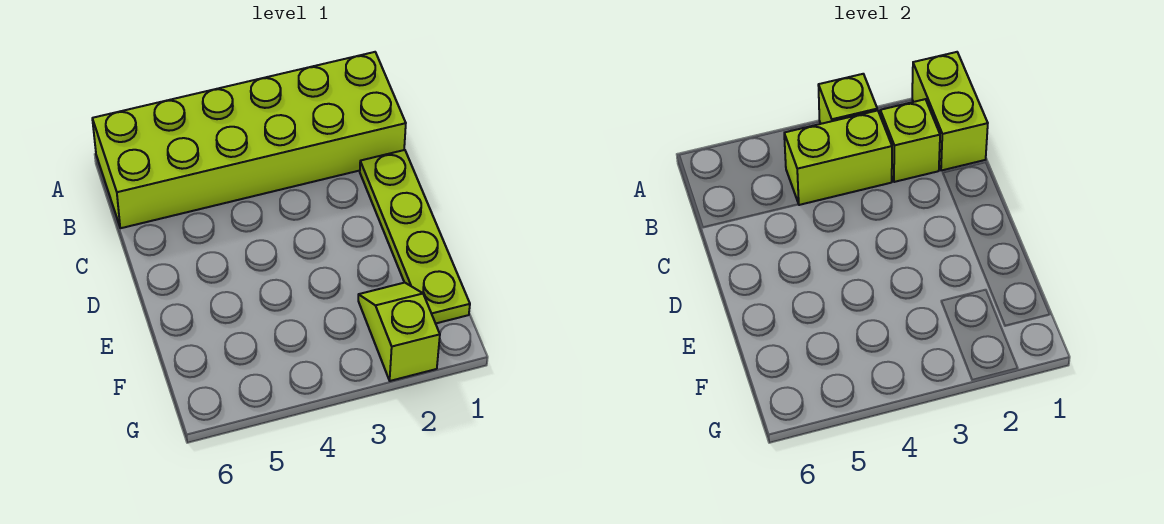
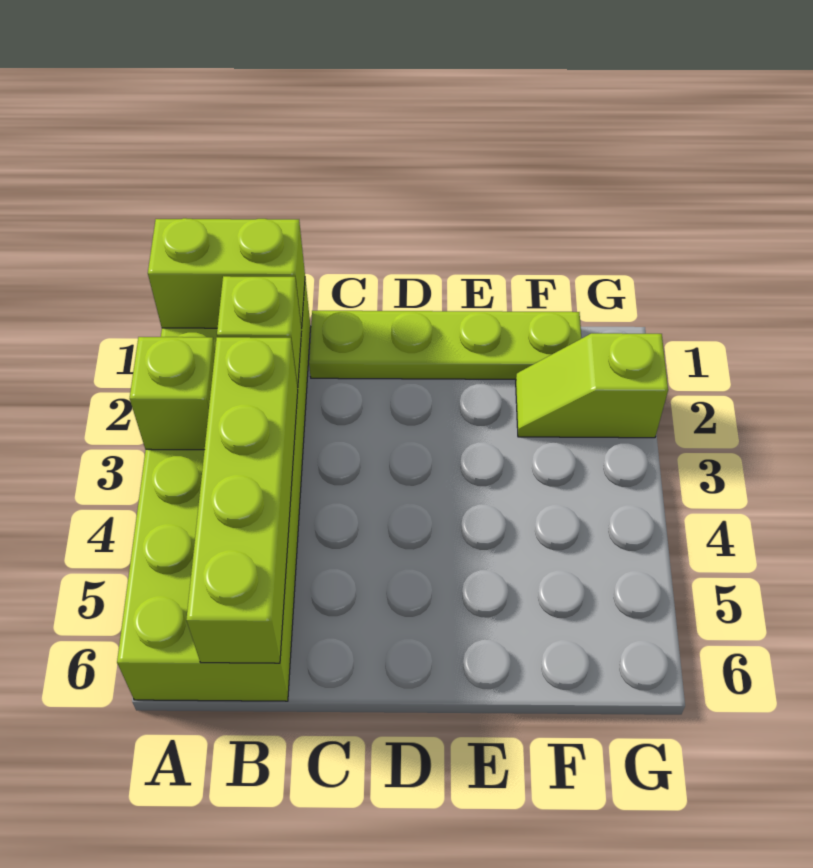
lime 1x2 brick [784,110,892,205] -> lime 1x4 brick [186,337,298,663]

